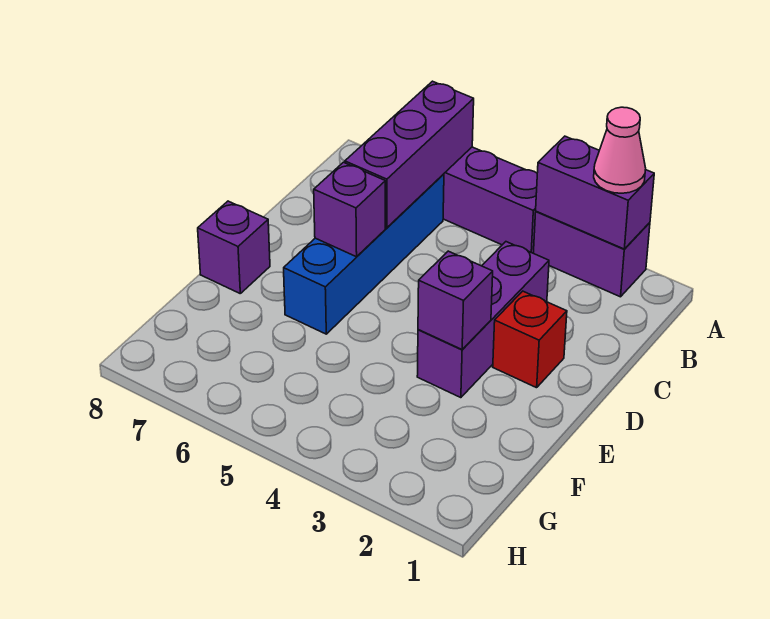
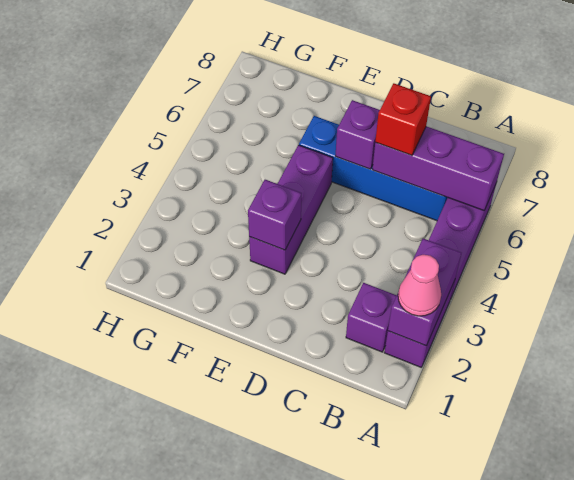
purple 1x3 brick [417,242,549,398] -> purple 1x3 brick turned to [249,145,333,274]
red 1x1 brick [493,291,567,388] -> red 1x1 brick moved to [375,83,431,155]
purple 1x1 brick [198,201,270,293] -> purple 1x1 brick moved to [346,283,397,352]

